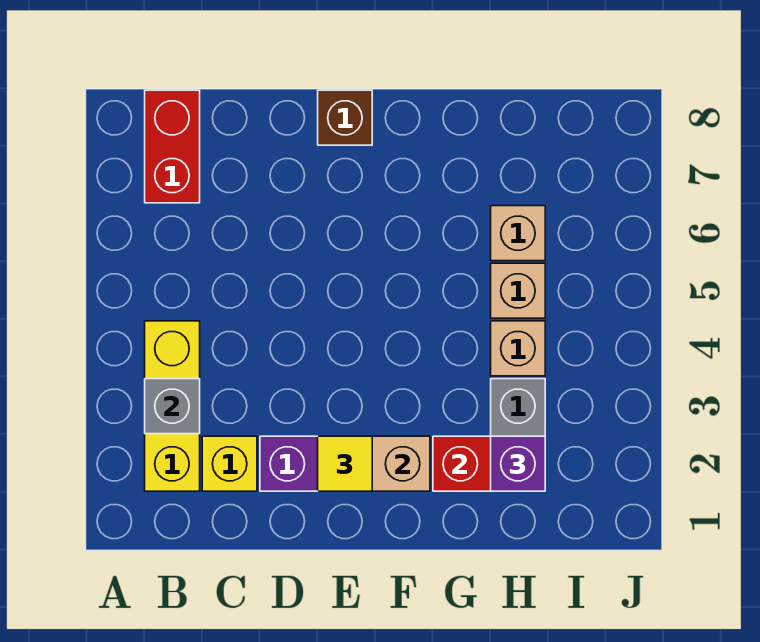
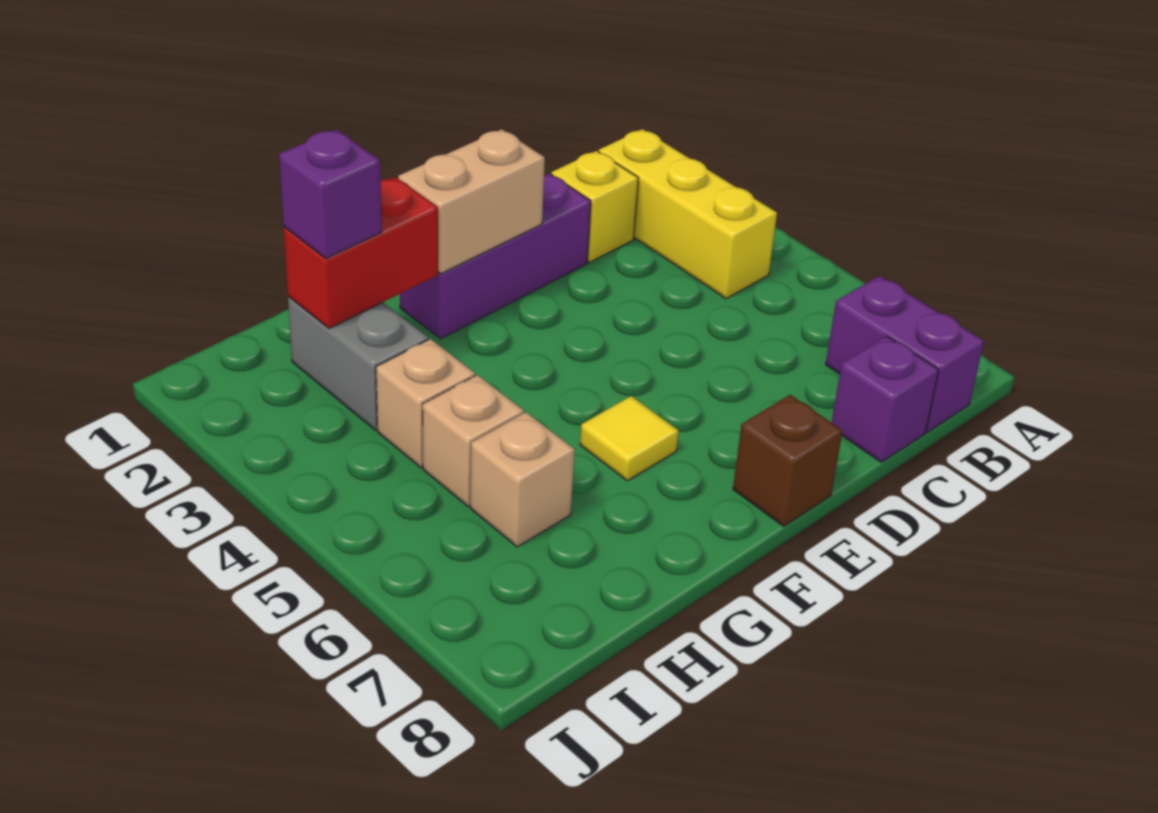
grey 1x1 brick [145,379,200,434] -> none
red 1x2 brick [145,90,200,203] -> purple 1x2 brick [826,276,984,432]
none -> purple 1x1 brick [831,336,939,462]
yellow 1x1 tile [318,436,372,491] -> yellow 1x1 tile moved to [580,396,679,481]

